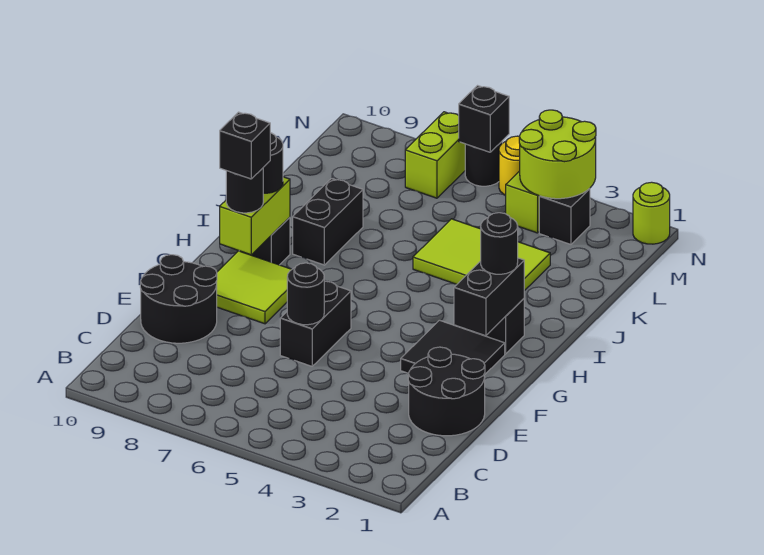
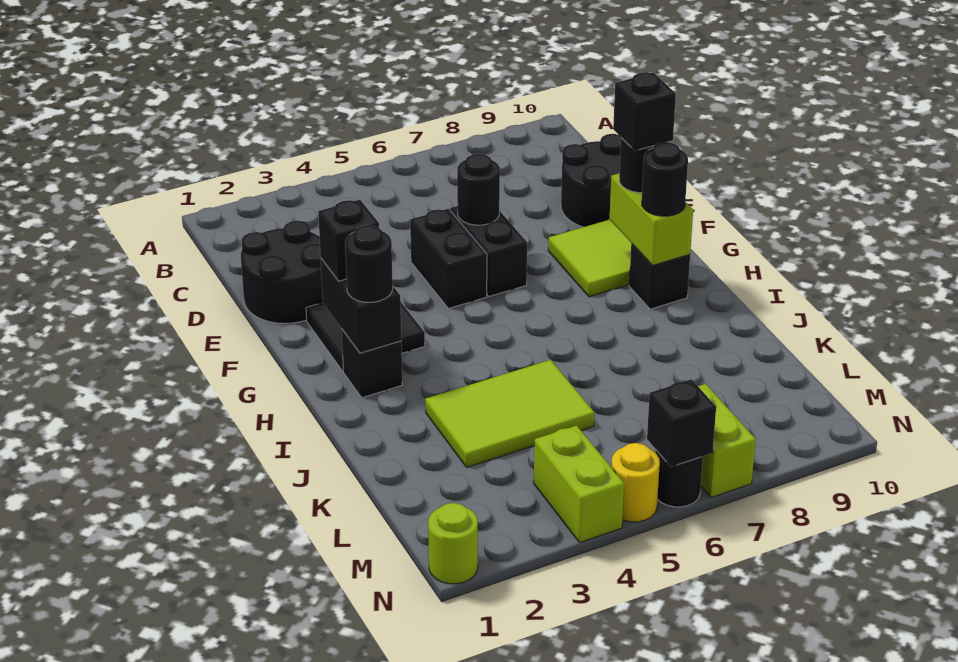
black 1x2 brick [293,179,363,265] -> black 1x2 brick moved to [410,209,487,309]
black 1x1 brick [539,189,590,244] -> black 1x1 brick moved to [318,200,379,281]
lime 2x2 round brick [519,110,596,199] -> none

